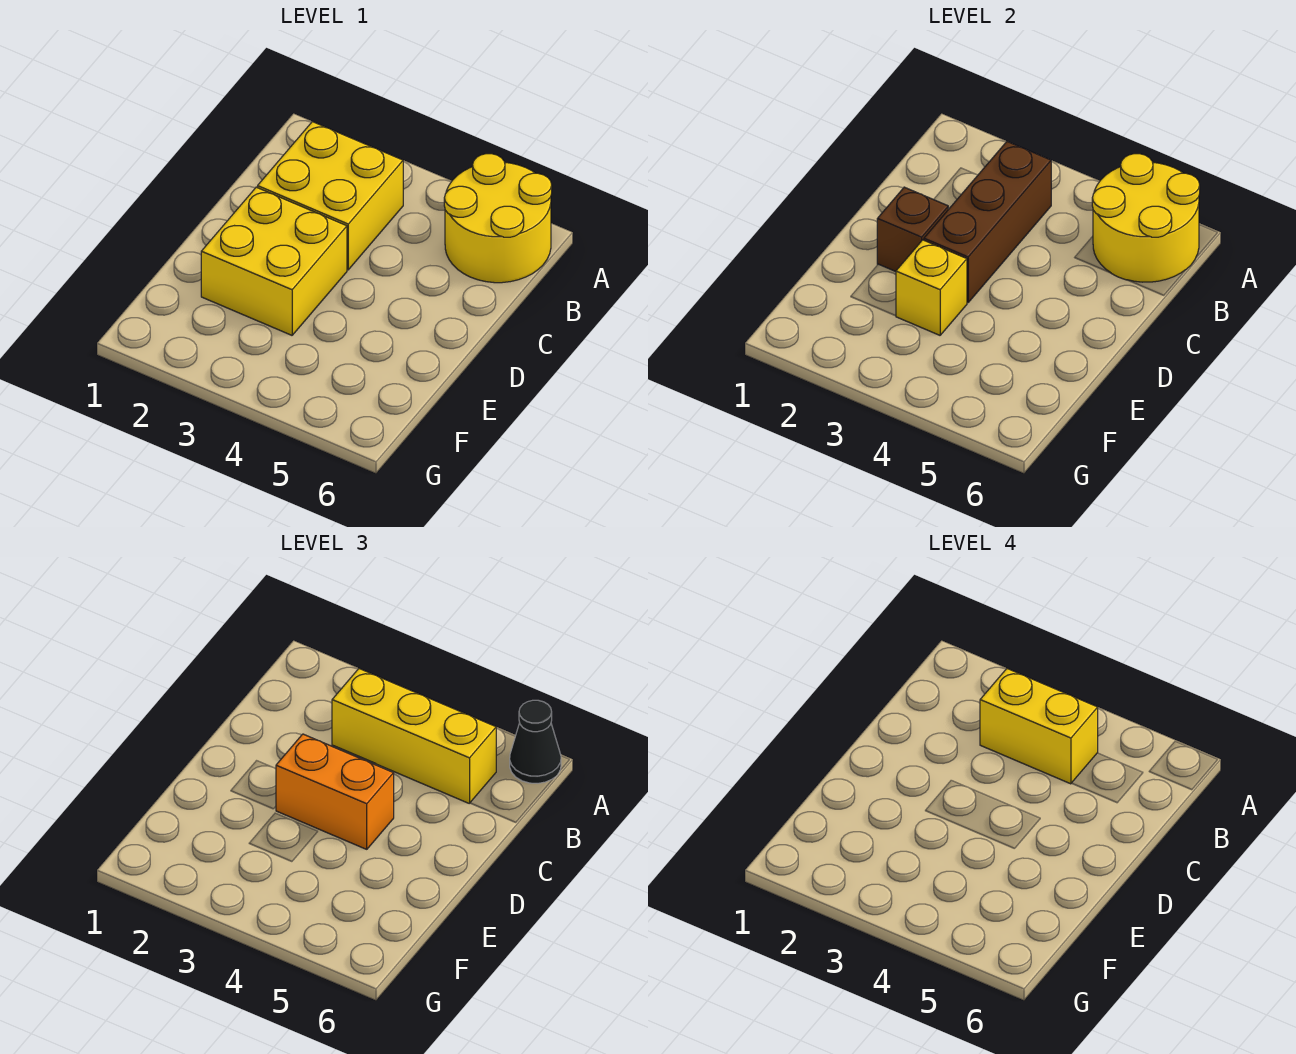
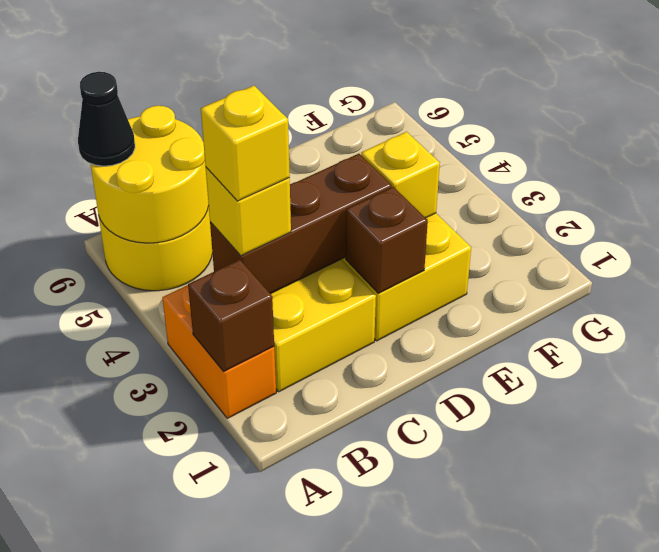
none -> brown 1x1 brick [188,260,274,372]
yellow 1x3 brick [332,669,496,804] -> yellow 1x1 brick [206,168,291,256]
yellow 1x2 brick [980,669,1098,784] -> yellow 1x1 brick [201,86,290,201]
orange 1x2 brick [276,734,394,849] -> orange 1x2 brick moved to [162,285,276,418]

